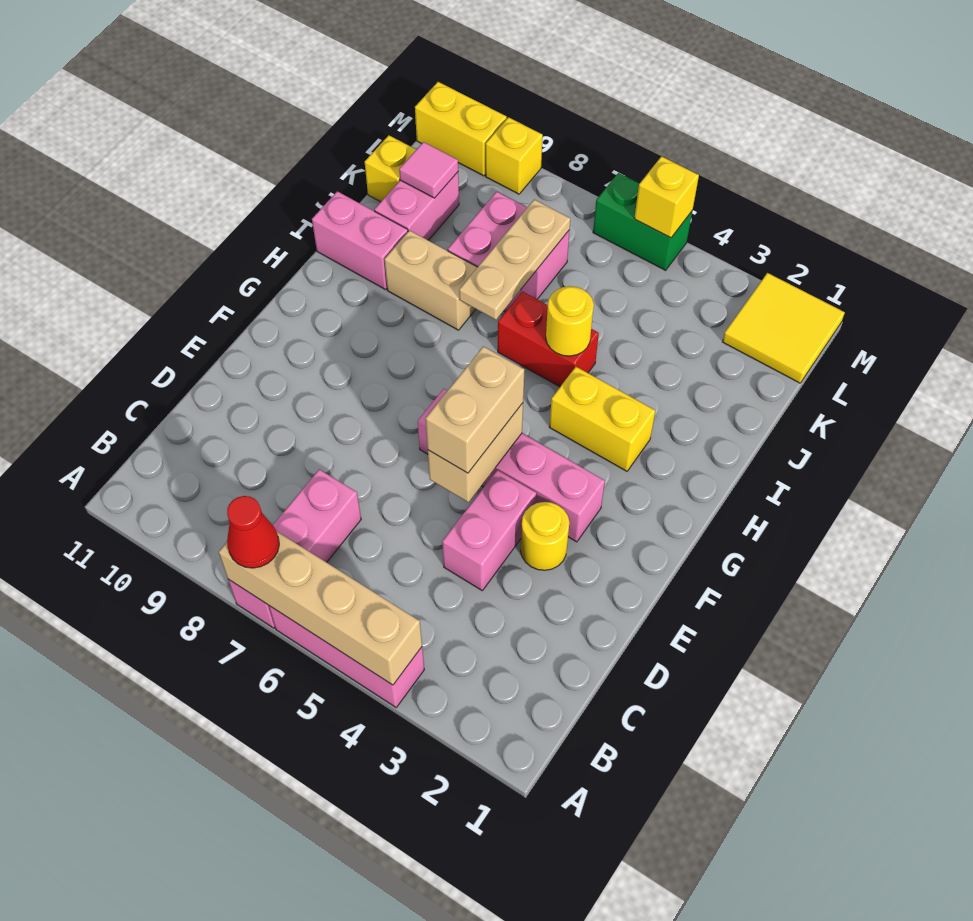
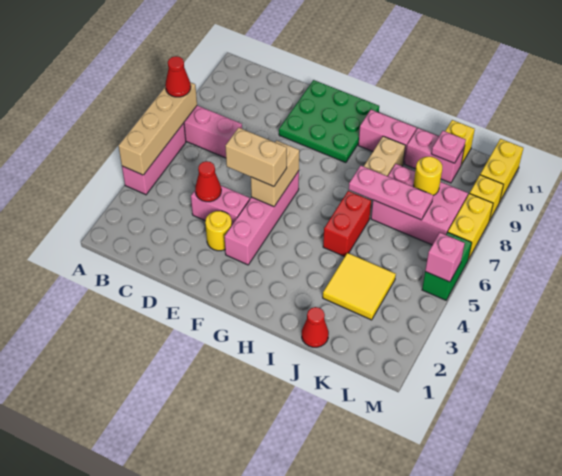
none -> red 1x1 cone [195,161,221,202]
tan 1x2 brick [428,403,523,502] -> tan 1x2 brick turned to [251,141,299,207]
none -> green 3x3 plate [279,80,379,163]
yellow 1x2 brick [549,367,655,471] -> yellow 1x2 brick moved to [448,194,493,259]
yellow 1x1 round brick [546,286,594,356] -> yellow 1x1 round brick moved to [414,157,442,196]
tan 1x3 plate [459,200,570,320] -> pink 1x3 plate [349,166,433,220]
pink 1x2 brick [312,191,408,290] -> pink 1x2 brick turned to [358,110,416,164]
none -> red 1x1 cone [302,307,329,347]
pink 2x2 brick [448,192,570,312] -> pink 2x3 brick [371,164,468,245]
pink 1x1 tile [399,142,458,198] -> pink 1x1 plate [431,131,466,163]
yellow 2x2 tile [722,273,845,383] -> yellow 2x2 tile moved to [323,253,396,320]
yellow 1x1 brick [634,156,699,238] -> pink 1x1 brick [425,233,465,282]

